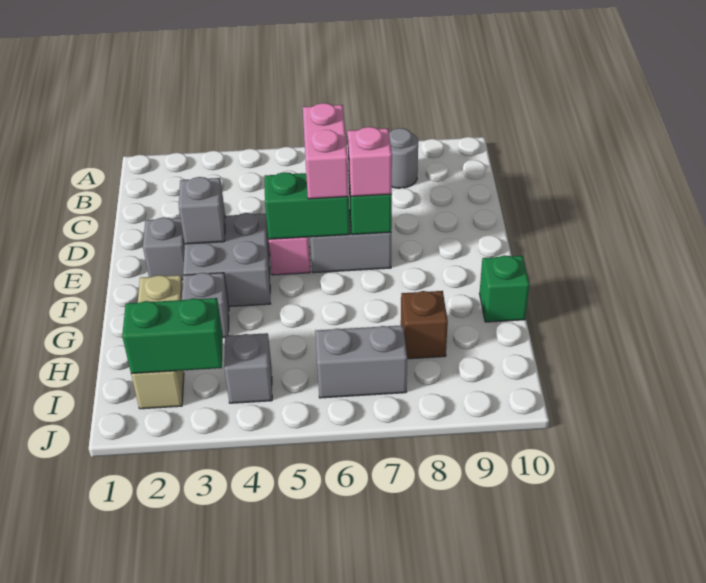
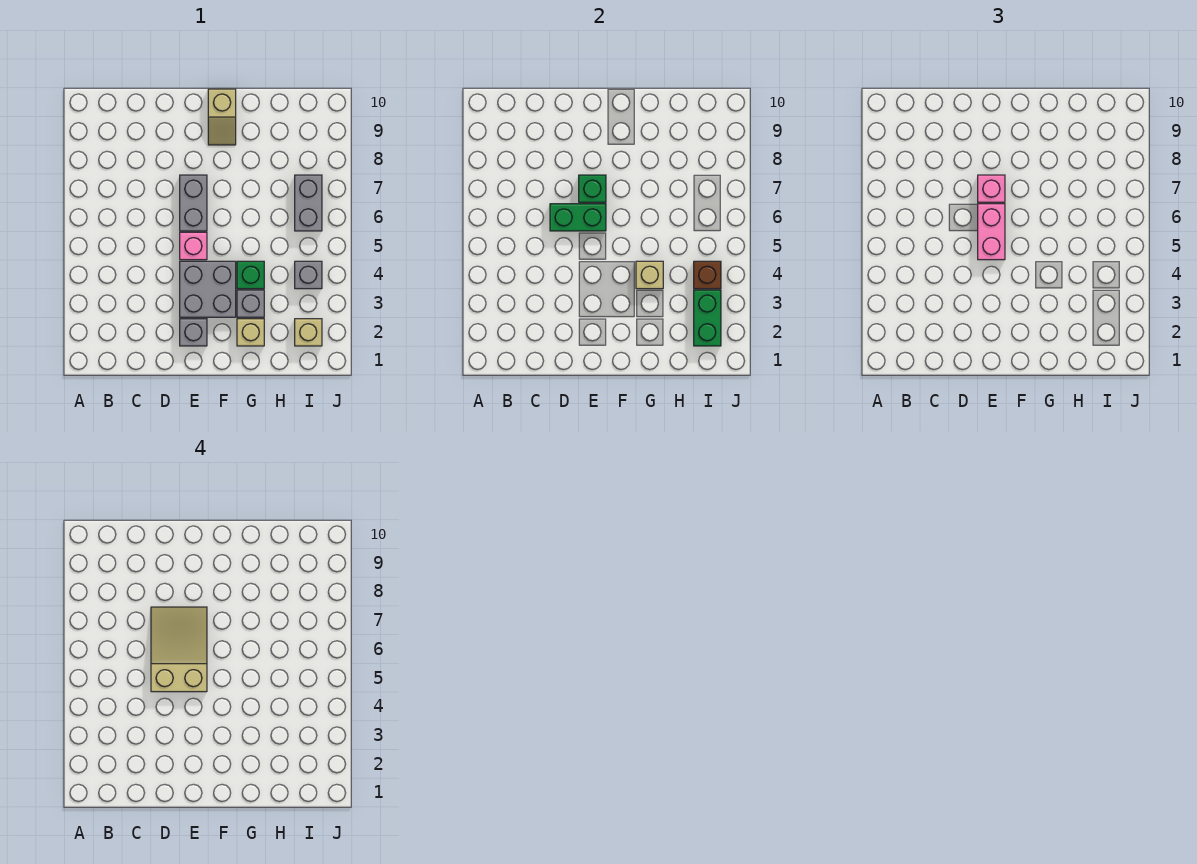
grey 1x1 round brick [389,128,418,188] -> none
none -> tan 2x3 slope [151,607,207,692]
pink 1x2 brick [303,103,349,199] -> pink 1x2 brick turned to [978,204,1005,260]
grey 1x1 brick [179,177,225,244] -> none
green 1x2 brick [265,172,350,239] -> green 1x2 brick turned to [550,204,606,231]
none -> tan 1x2 slope [208,89,236,145]
none -> tan 1x1 brick [636,261,663,289]
green 1x1 brick [480,255,529,322] -> green 1x1 brick moved to [237,261,264,289]
brown 1x1 brick [401,291,448,359] -> brown 1x1 brick moved to [694,261,721,289]

